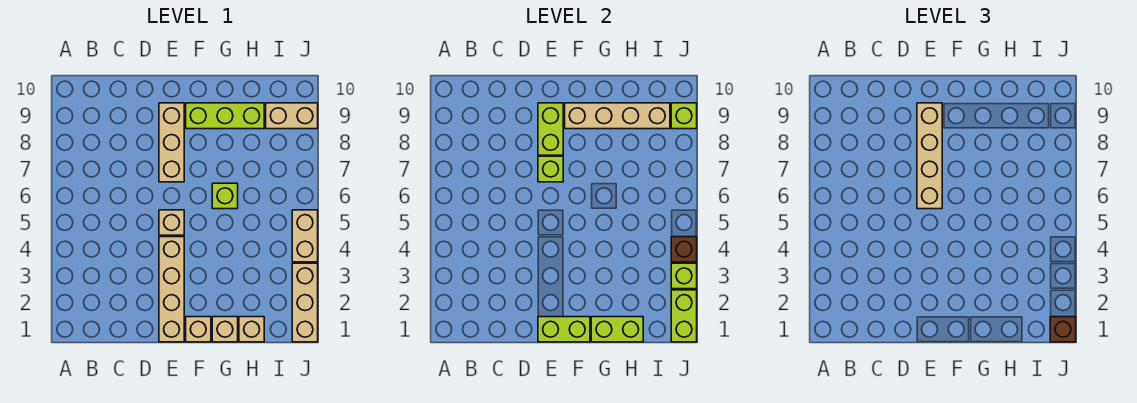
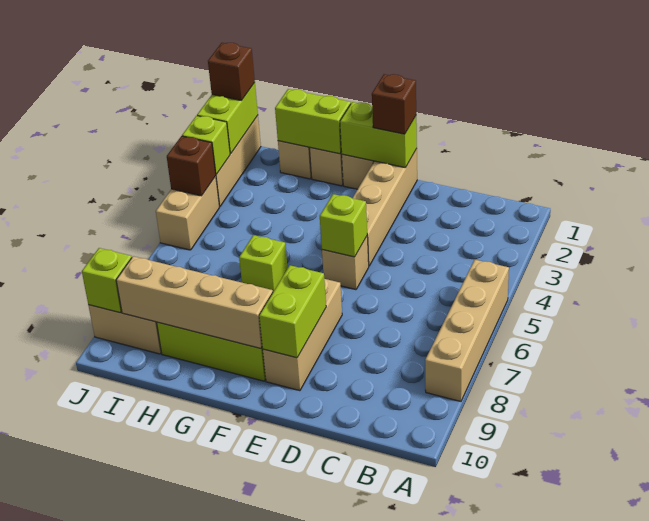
none -> brown 1x1 brick [372,74,416,134]
tan 1x4 brick [917,103,942,209] -> tan 1x4 brick moved to [425,260,509,401]
lime 1x1 brick [538,156,563,182] -> lime 1x1 brick moved to [320,194,367,257]

